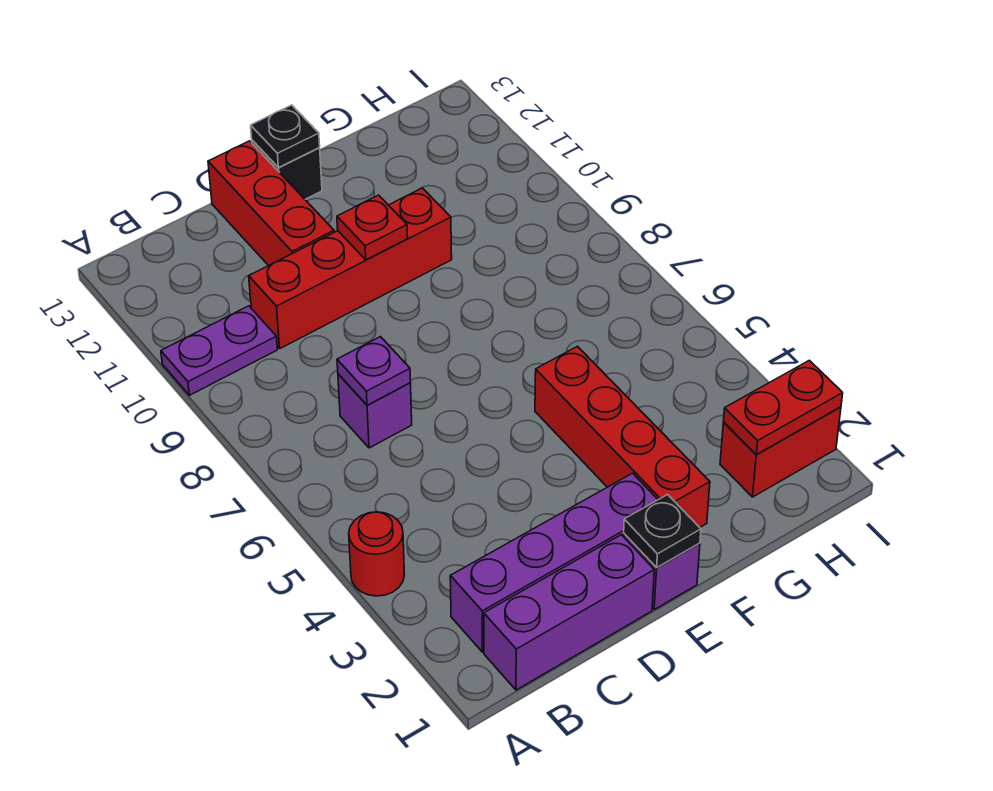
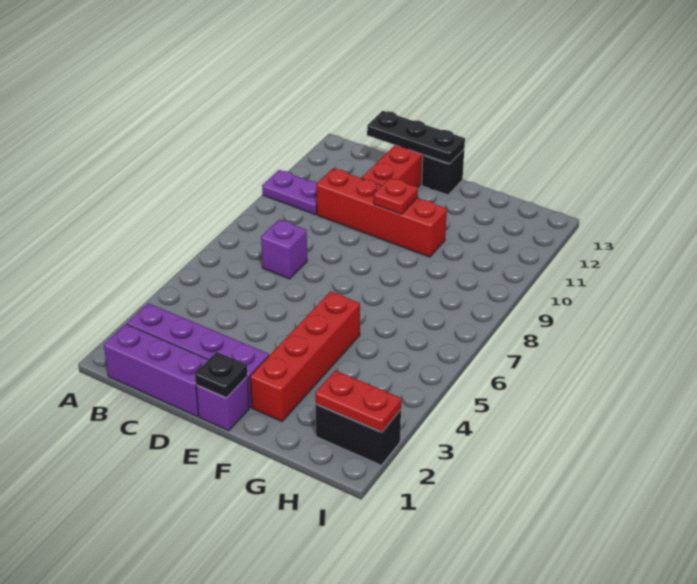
red 1x1 round brick [349,512,404,596] -> none
purple 1x1 plate [337,337,411,405] -> none
black 1x1 plate [251,105,320,168] -> black 1x3 plate [367,111,465,164]
red 1x2 brick [720,407,841,497] -> black 1x2 brick [316,404,401,465]

